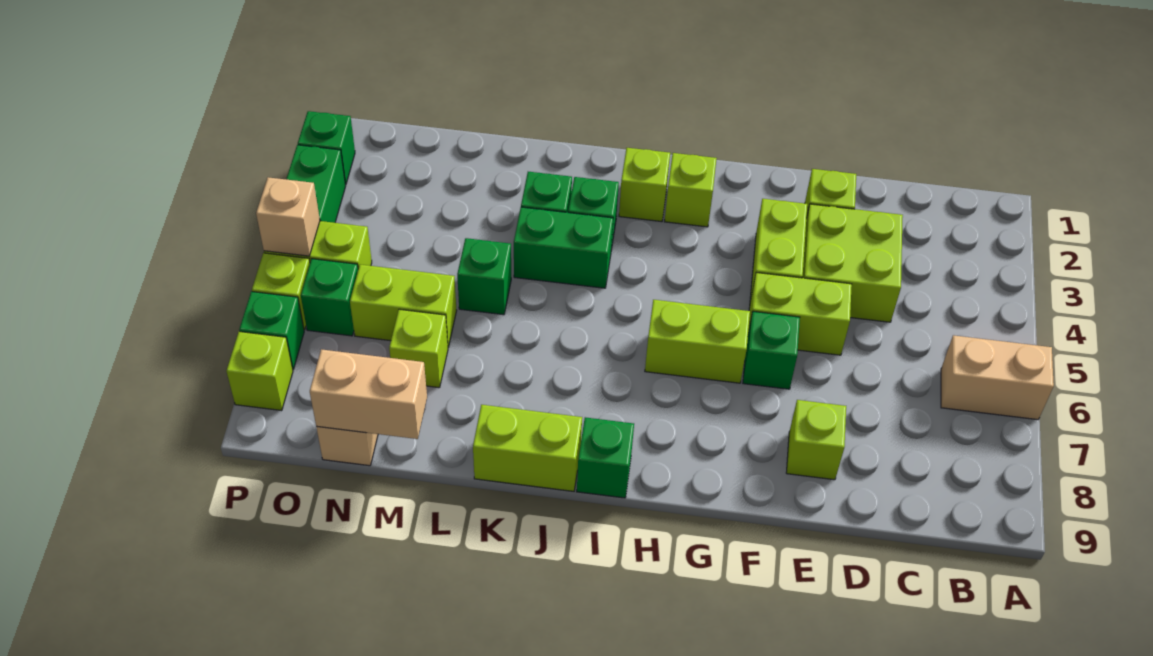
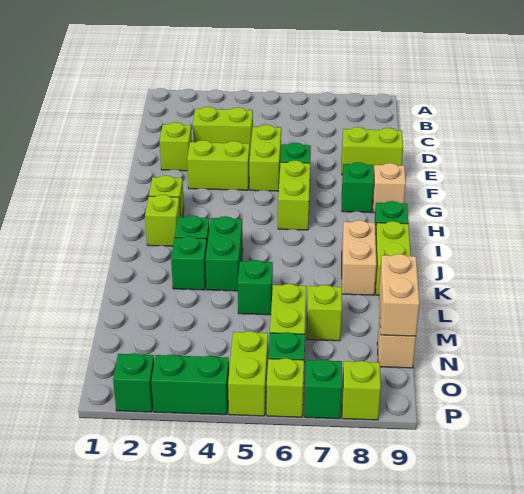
tan 1x2 brick [941,335,1054,420] -> tan 1x2 brick moved to [342,220,376,295]
lime 2x2 brick [802,204,903,322] -> lime 1x2 brick [193,107,253,149]
lime 1x1 brick [786,400,846,480] -> lime 1x2 brick [342,127,403,176]
none -> green 1x1 brick [342,162,374,213]
tan 1x1 brick [256,177,320,256] -> tan 1x1 brick moved to [373,163,406,213]

